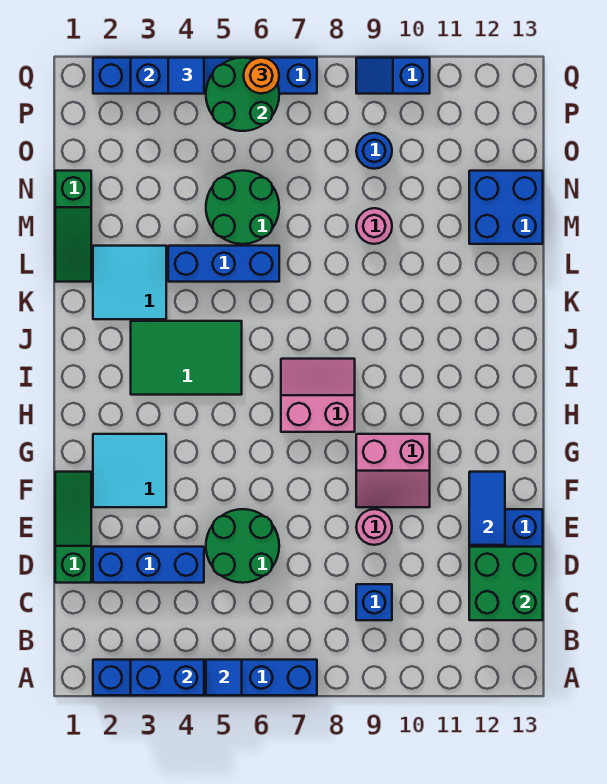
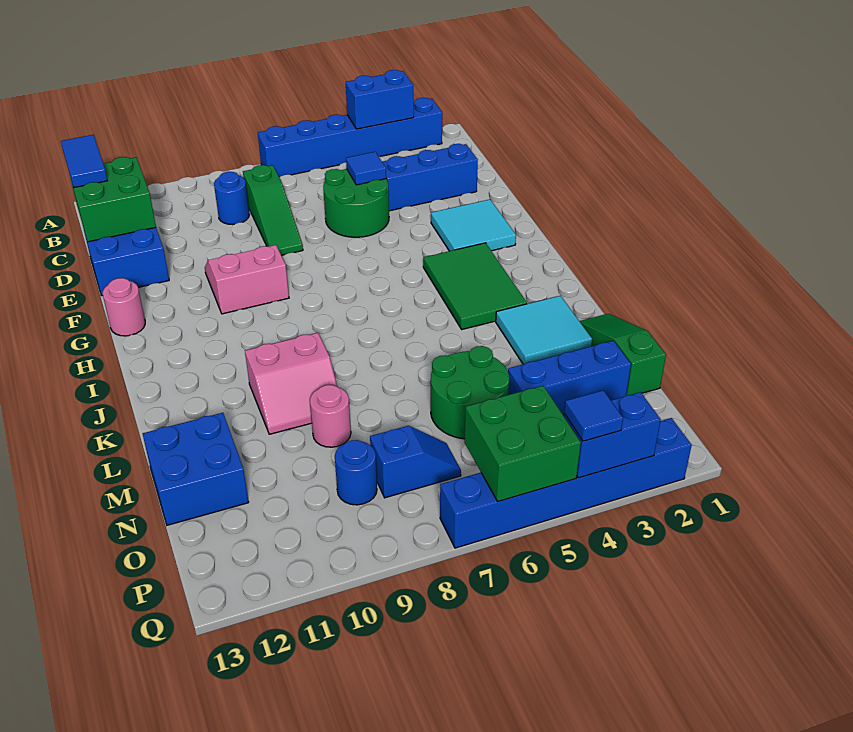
blue 1x1 tile [206,660,242,695] -> blue 1x1 tile moved to [346,152,386,185]
blue 1x1 brick [356,584,392,620] -> blue 1x1 round brick [214,172,249,224]
green 1x3 slope [55,472,91,583] -> green 1x3 slope moved to [243,165,303,255]
pink 1x1 round brick [356,509,392,545] -> pink 1x1 round brick moved to [103,278,145,336]
blue 1x2 tile [469,472,505,545] -> blue 1x2 tile moved to [61,135,108,188]
pink 2x2 slope [281,359,355,432] -> pink 2x2 slope moved to [245,333,337,434]
green 2x3 tile [131,321,242,395] -> green 2x3 tile turned to [423,243,527,329]
blue 1x3 brick [168,246,279,282] -> blue 1x3 brick moved to [508,341,631,415]
green 2x2 round brick [206,58,279,131] -> green 2x2 brick [464,386,581,501]
orange 1x1 round brick [244,58,279,93] -> none
blue 1x2 slope [356,58,430,94] -> blue 1x2 slope moved to [370,426,461,498]

